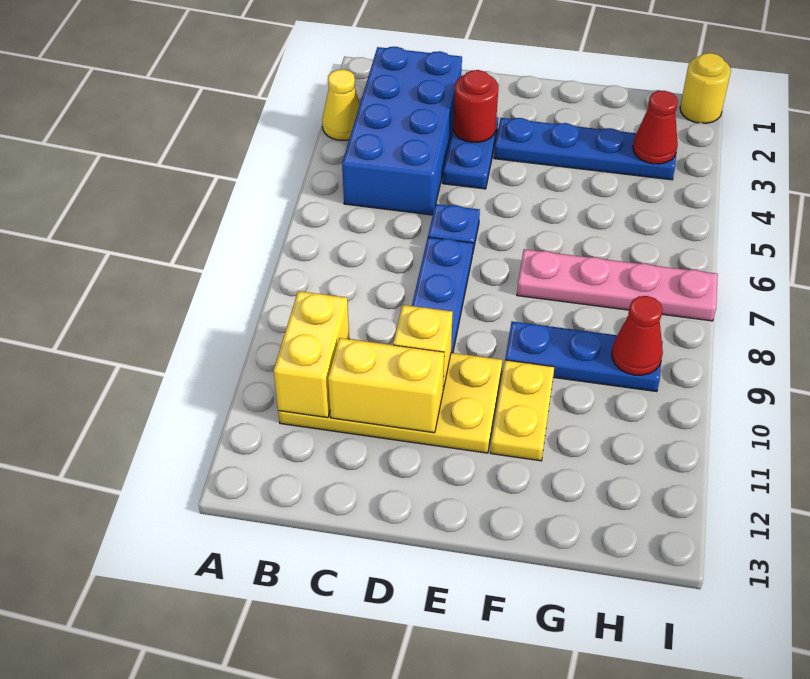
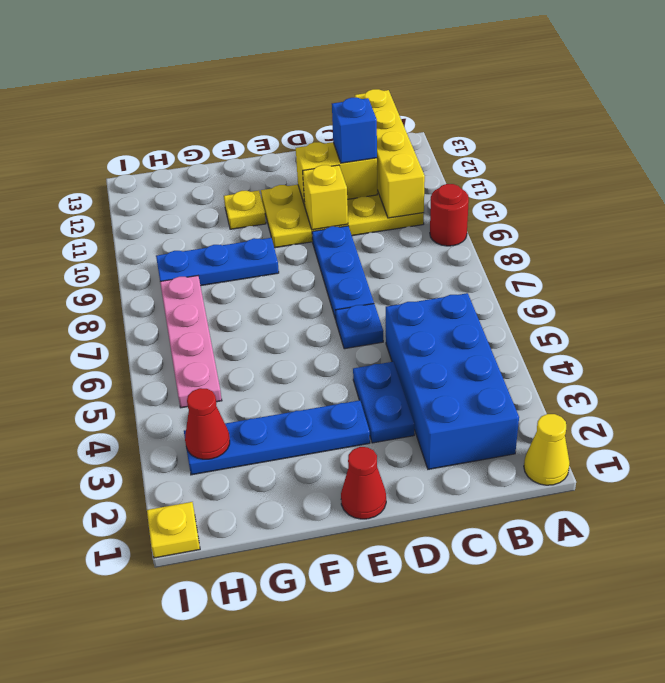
yellow 1x1 cone [322,69,360,140] -> yellow 1x1 cone moved to [524,414,570,485]
yellow 1x2 brick [274,291,349,418] -> yellow 1x4 brick [355,89,425,218]
none -> blue 1x1 brick [332,98,377,163]
red 1x1 round brick [453,70,498,142] -> red 1x1 round brick moved to [430,184,469,246]
pink 1x4 plate [517,249,718,321] -> pink 1x4 plate turned to [160,276,222,408]
yellow 1x2 plate [491,360,554,461] -> yellow 1x1 plate [224,190,266,229]
red 1x1 cone [612,296,663,375] -> red 1x1 cone moved to [341,447,386,519]
yellow 1x1 round brick [680,53,731,123] -> yellow 1x1 plate [147,502,200,558]

